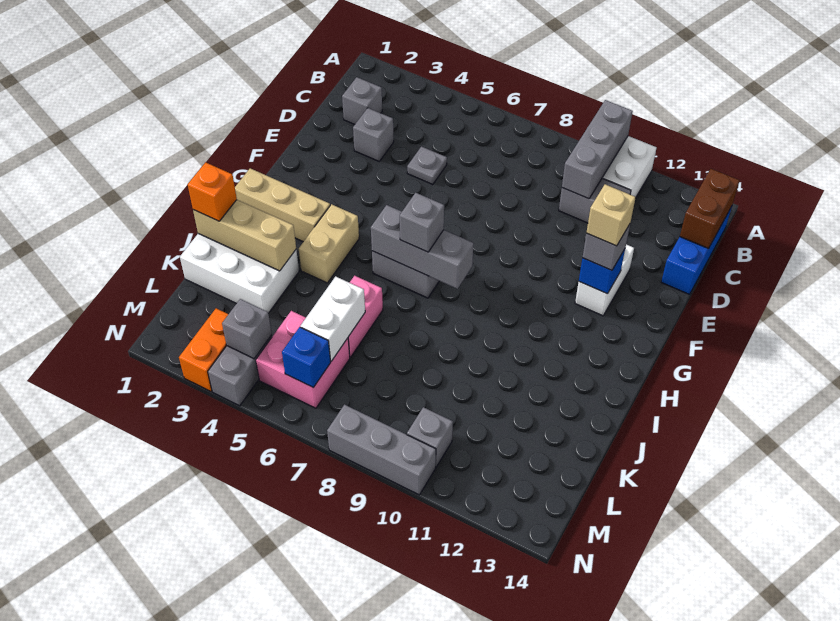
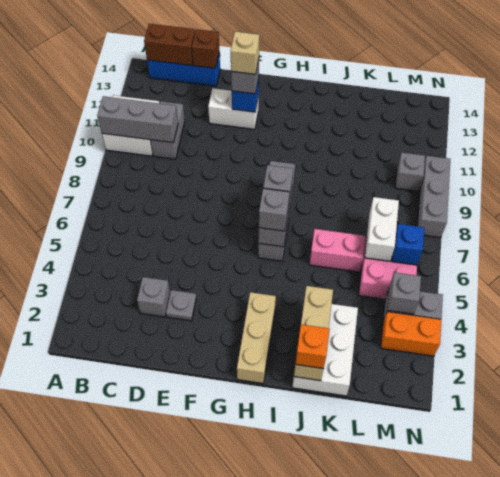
grey 1x1 brick [342,77,382,124] -> grey 1x1 brick moved to [259,188,289,231]
grey 1x1 plate [407,147,447,185] -> grey 1x1 plate moved to [166,290,196,321]
none -> brown 1x1 brick [192,29,219,68]
tan 1x2 brick [299,204,359,283] -> none
white 1x2 brick [301,277,365,361] -> white 1x2 brick turned to [365,197,399,261]

